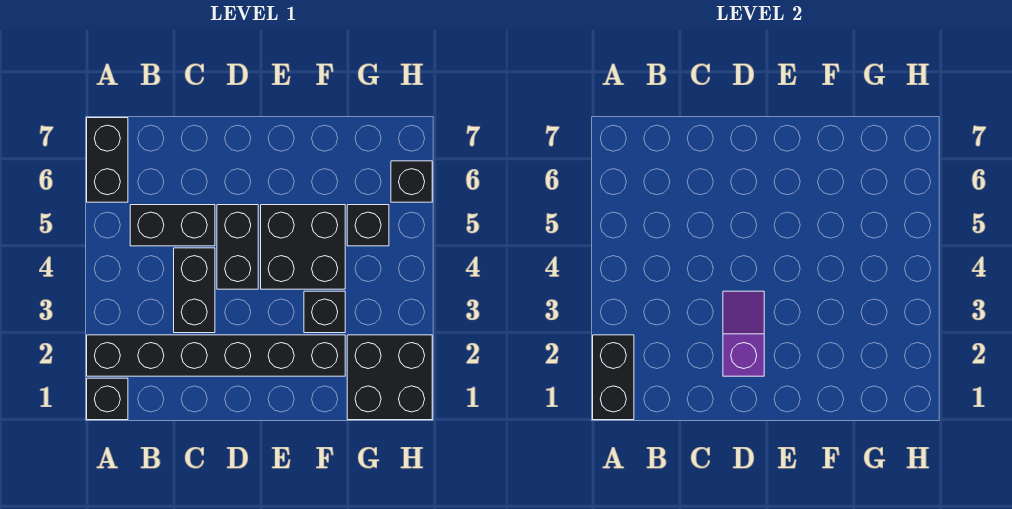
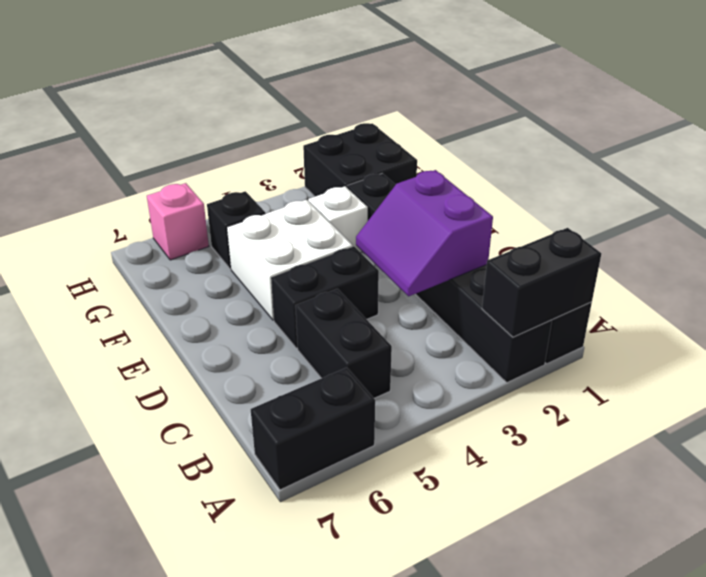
black 1x2 brick [174,248,215,333] -> none
purple 1x2 slope [723,291,764,376] -> purple 2x2 slope [356,170,493,296]
black 2x2 brick [261,205,345,289] -> white 2x2 brick [227,200,353,320]
black 1x1 brick [304,291,345,333] -> white 1x1 brick [308,186,368,253]
black 1x1 brick [391,161,432,202] -> pink 1x1 brick [147,183,209,260]

